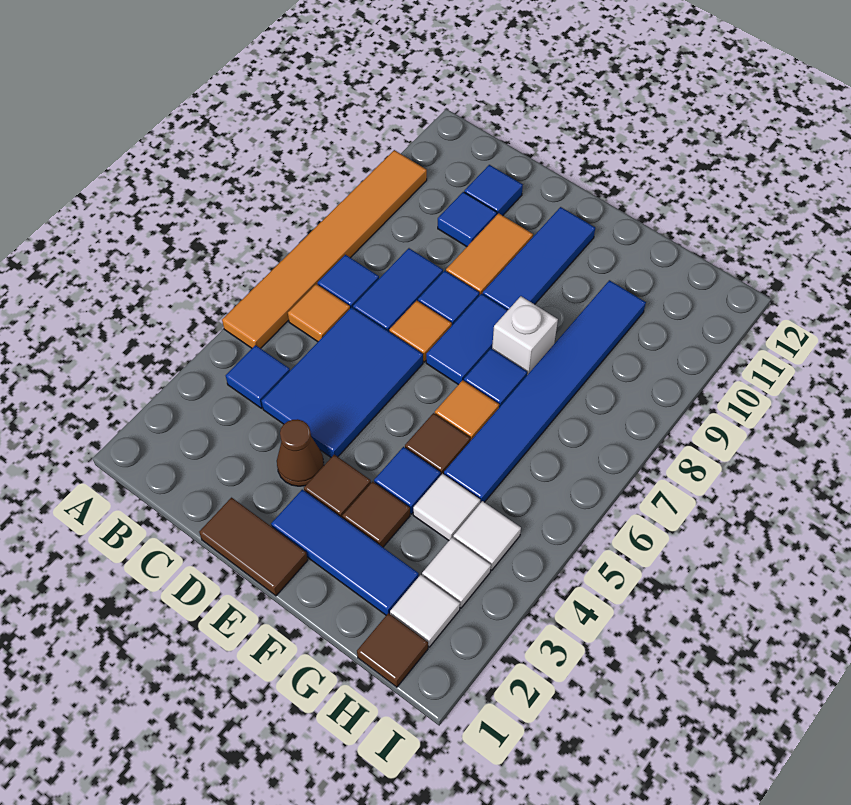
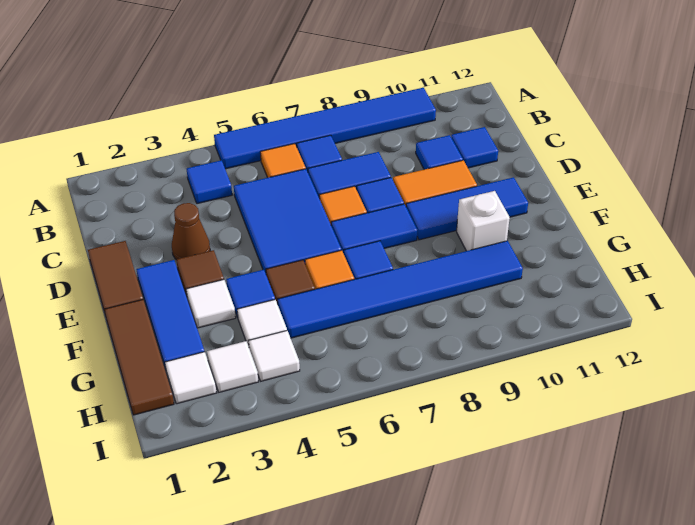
orange 1x6 tile [222,150,427,348] -> blue 1x6 tile [214,88,436,169]
blue 2x3 tile [261,307,423,457] -> blue 2x3 tile turned to [234,169,341,273]
brown 1x1 tile [342,482,410,547] -> white 1x1 tile [186,280,236,328]
white 1x1 brick [492,296,558,375] -> white 1x1 brick moved to [457,191,510,251]
brown 1x1 tile [357,613,428,687] -> brown 1x3 tile [104,299,174,415]

